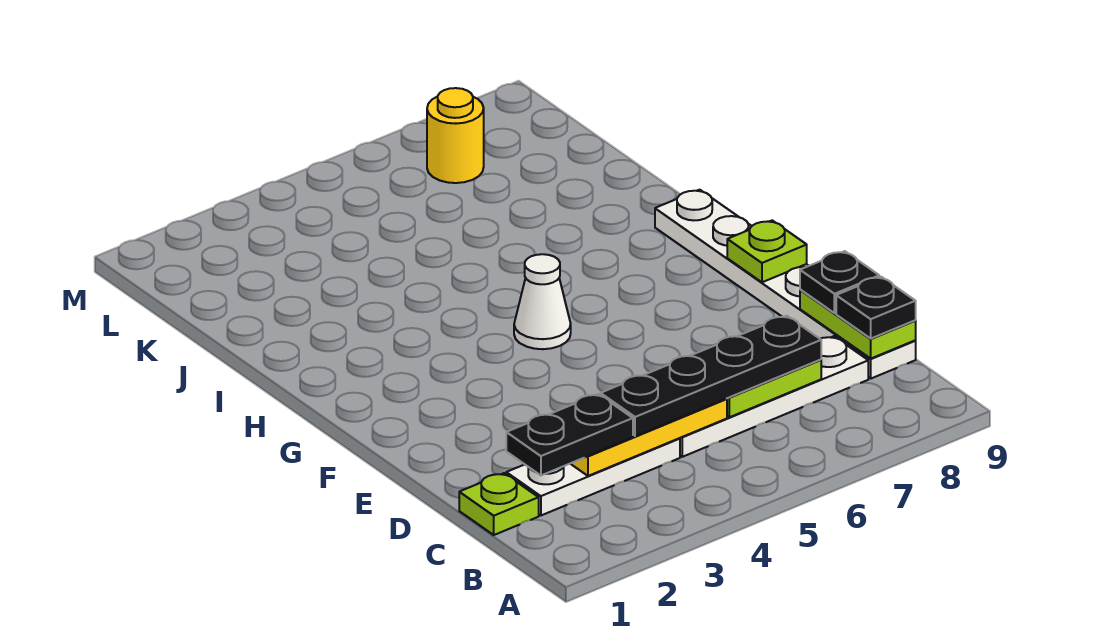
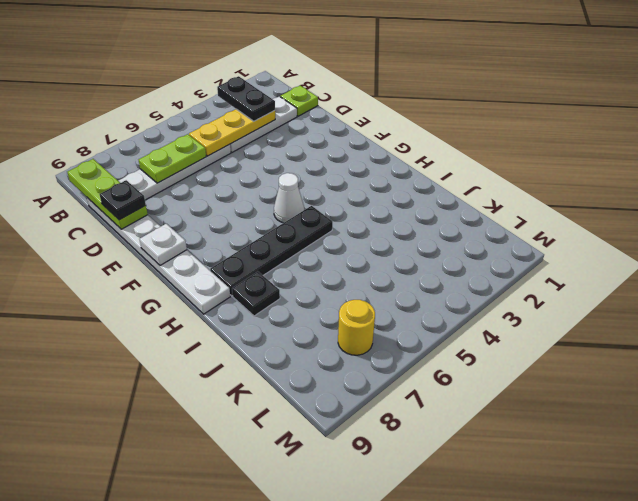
black 1x2 plate [506,394,633,475] -> black 1x2 plate turned to [217,76,275,121]
black 1x4 plate [601,316,821,436] -> black 1x4 plate moved to [210,206,333,296]
lime 1x2 plate [800,290,916,358] -> lime 1x3 plate [67,159,148,229]
black 1x1 plate [836,277,916,338] -> black 1x1 plate moved to [232,271,280,316]
lime 1x1 plate [727,220,807,282] -> white 1x1 plate [139,224,187,265]

